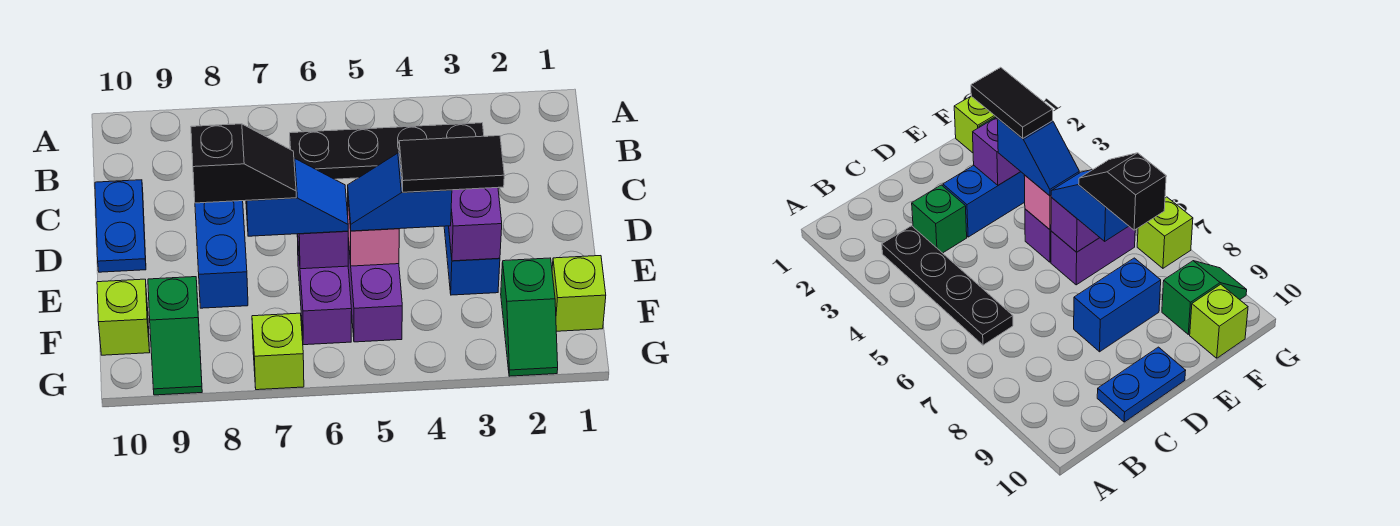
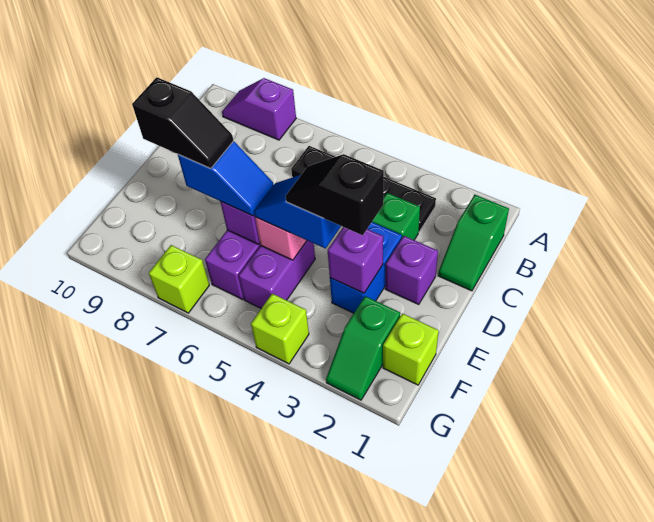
none -> purple 1x2 slope [222,78,296,140]
blue 1x2 plate [95,180,146,272] -> none
none -> purple 1x1 brick [385,236,438,304]
blue 1x2 brick [195,201,248,308] -> none
black 1x2 tile [399,136,504,192] -> black 1x2 slope [286,154,384,235]
green 1x2 slope [148,277,202,395] -> green 1x2 slope moved to [438,195,509,291]
lime 1x1 brick [97,279,150,355] -> lime 1x1 brick moved to [251,294,309,364]

